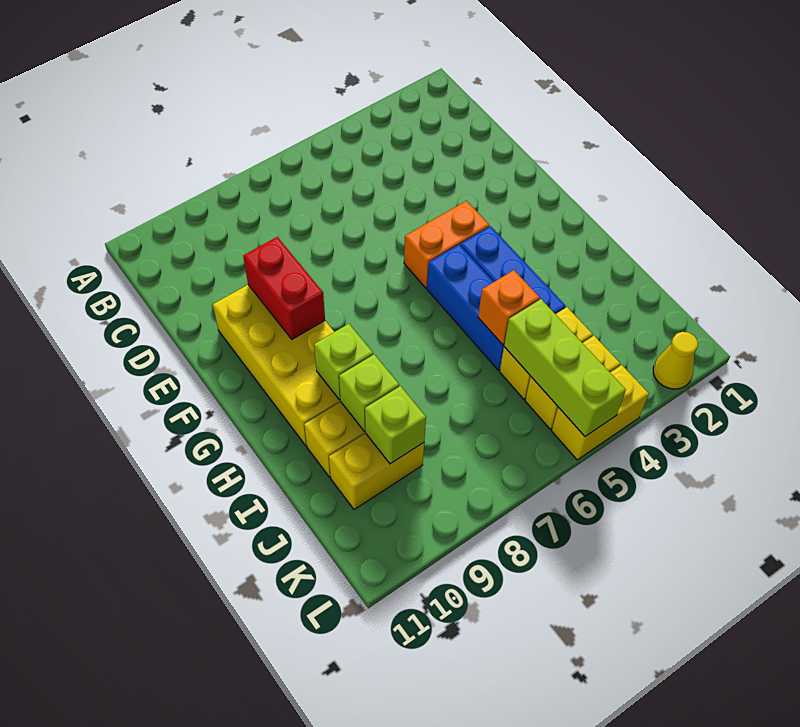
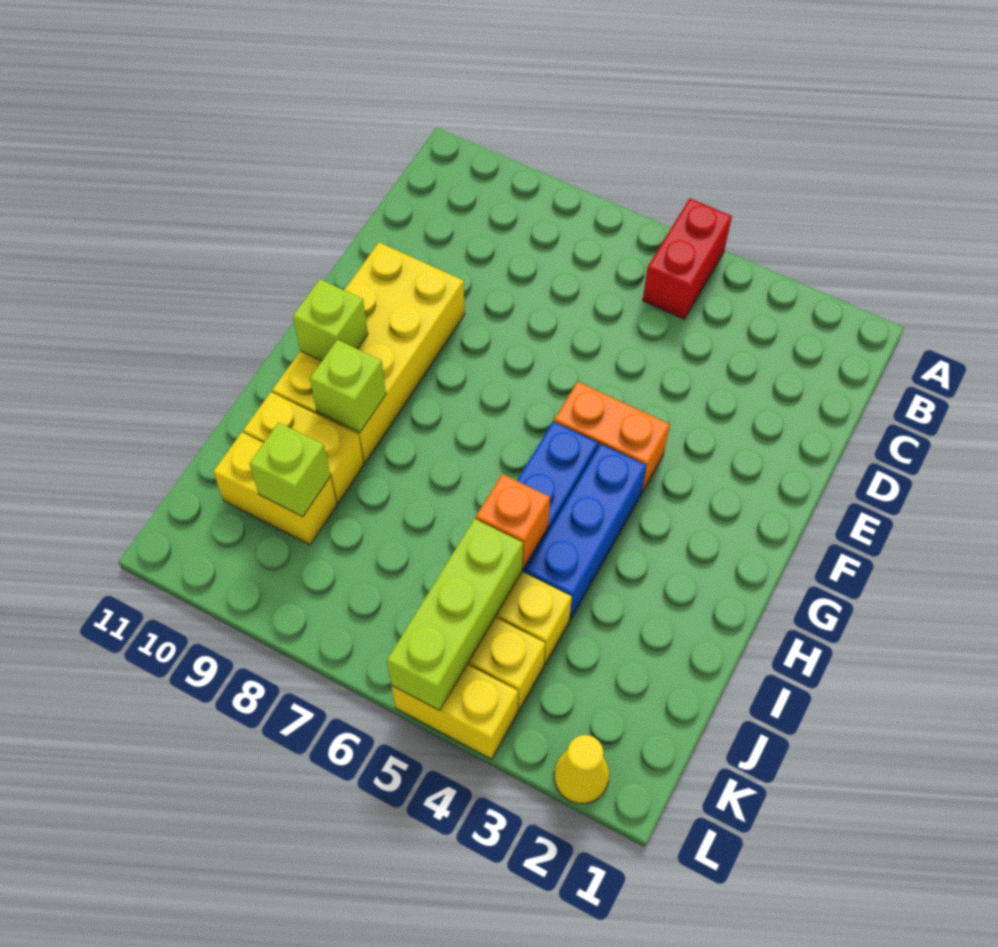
red 1x2 brick [243,237,325,339] -> red 1x2 brick moved to [643,198,732,319]
lime 1x1 brick [339,355,399,431] -> lime 1x1 brick moved to [293,279,368,361]

